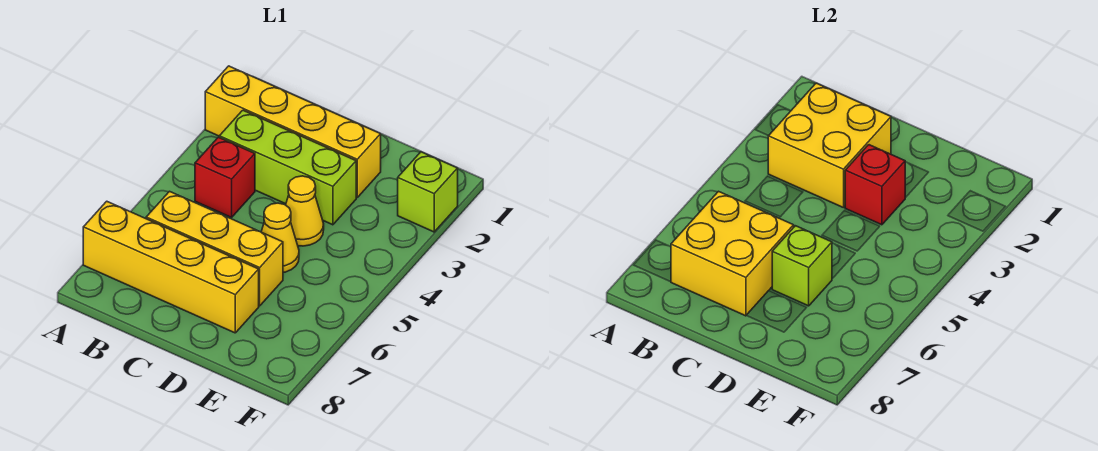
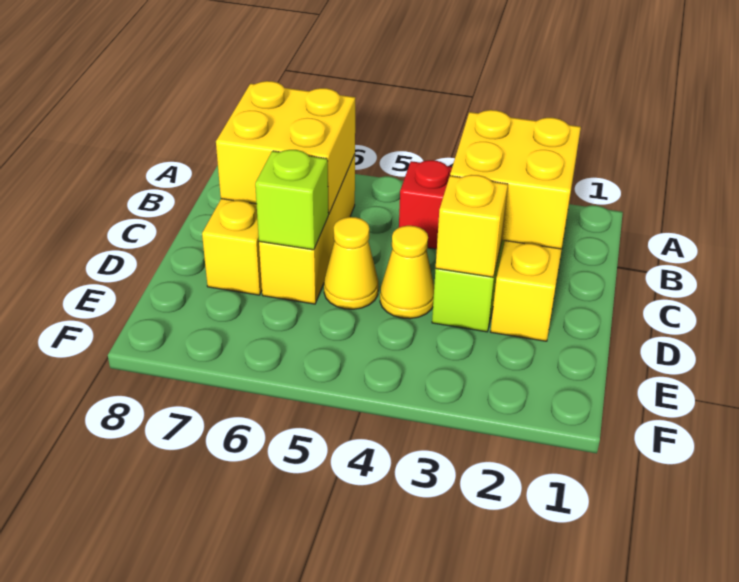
red 1x1 brick [845,145,905,225] -> yellow 1x1 brick [436,175,508,277]
lime 1x1 brick [398,152,458,232] -> none

